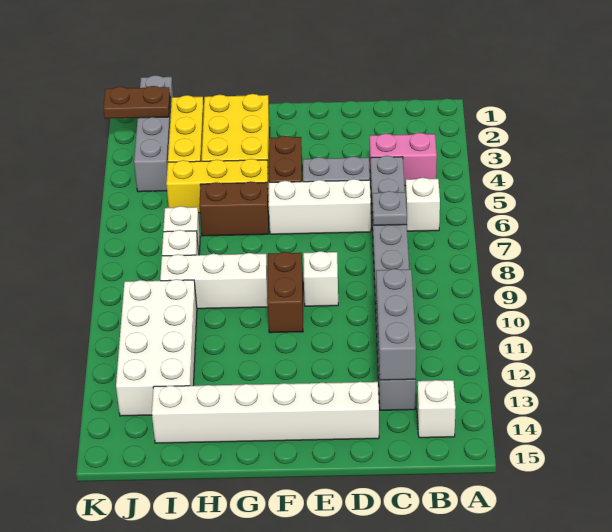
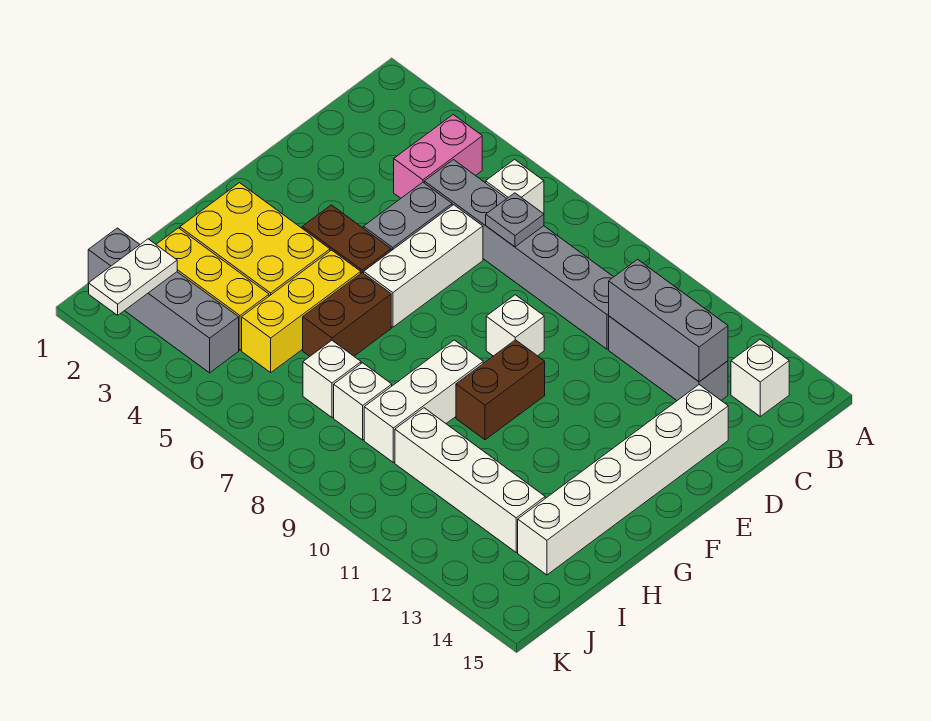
brown 1x2 brick [267,252,303,333] -> brown 1x2 brick turned to [456,340,545,440]
white 2x4 brick [116,279,197,416] -> white 1x4 brick [395,408,545,552]
brown 1x2 plate [103,86,170,119] -> white 1x2 plate [89,239,177,315]

